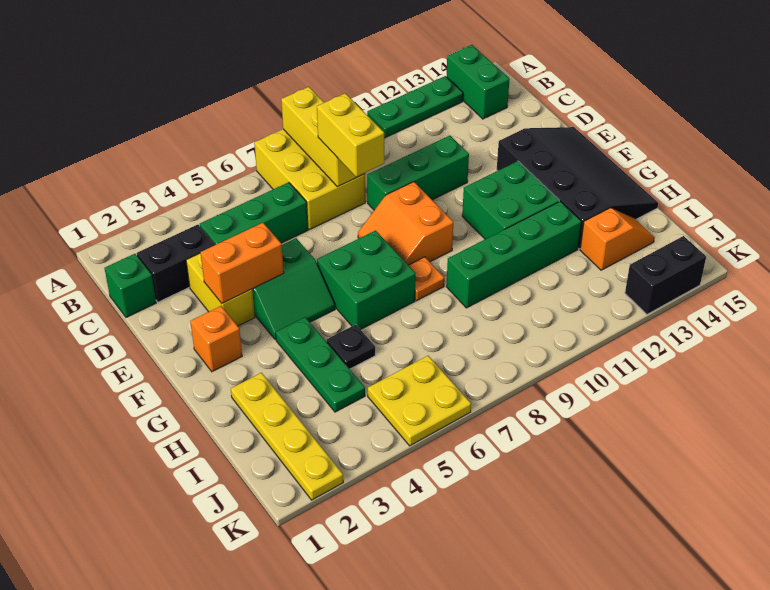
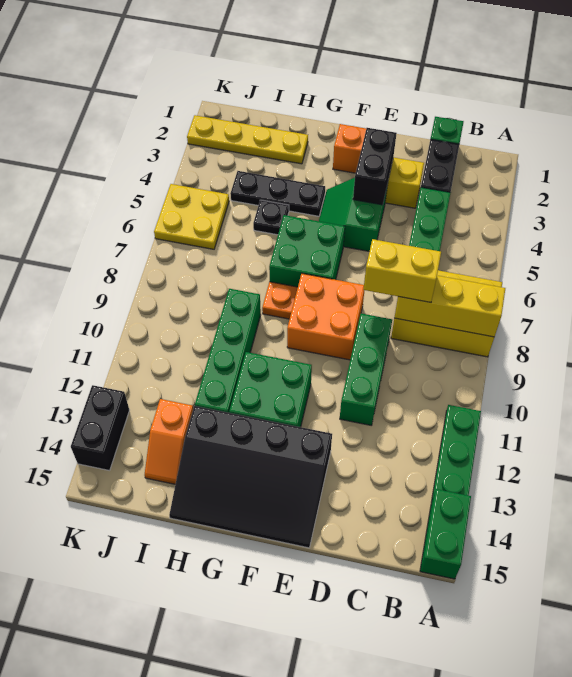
green 1x2 brick [447,45,510,119] -> green 1x2 brick turned to [420,489,471,579]
orange 1x2 brick [200,223,284,303] -> black 1x2 brick [353,128,397,205]
orange 2x2 slope [358,182,453,265] -> orange 2x2 brick [287,274,365,360]
green 1x3 plate [276,317,365,412] -> black 1x3 plate [230,171,325,216]

